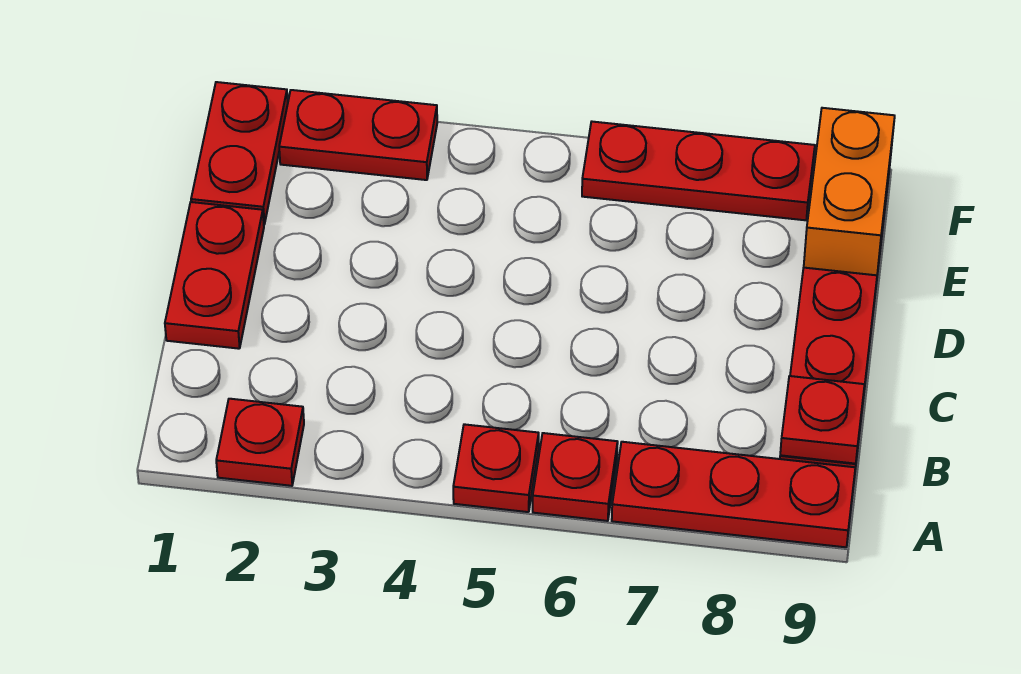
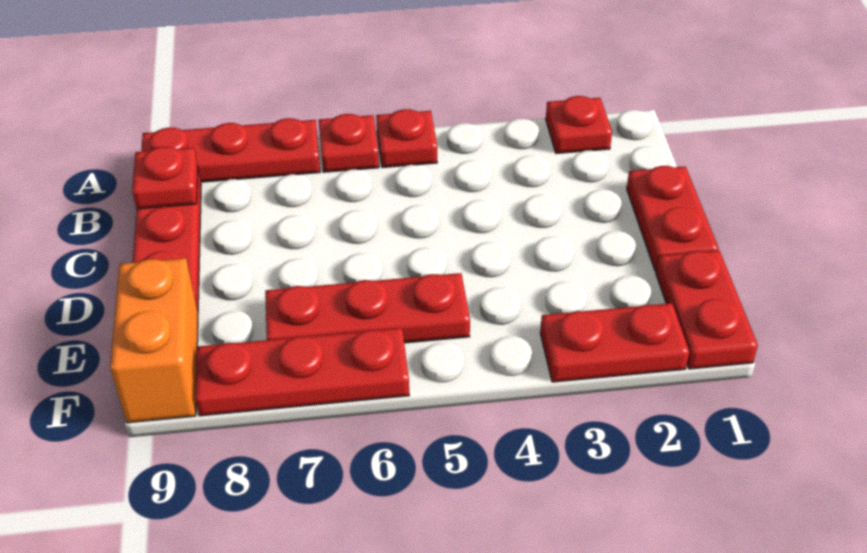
none -> red 1x3 plate [265,273,470,343]

